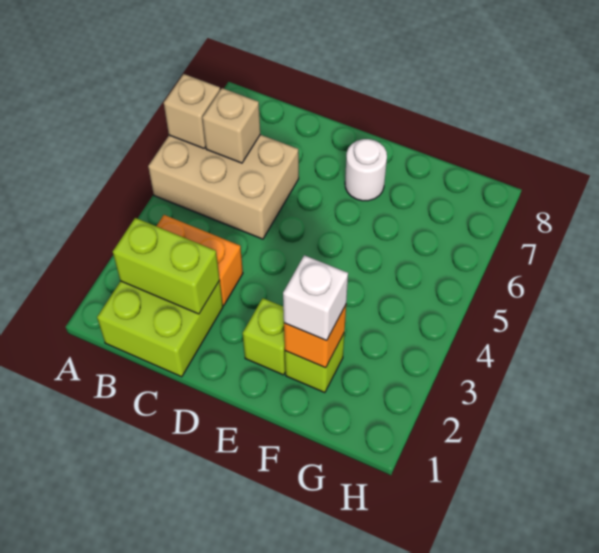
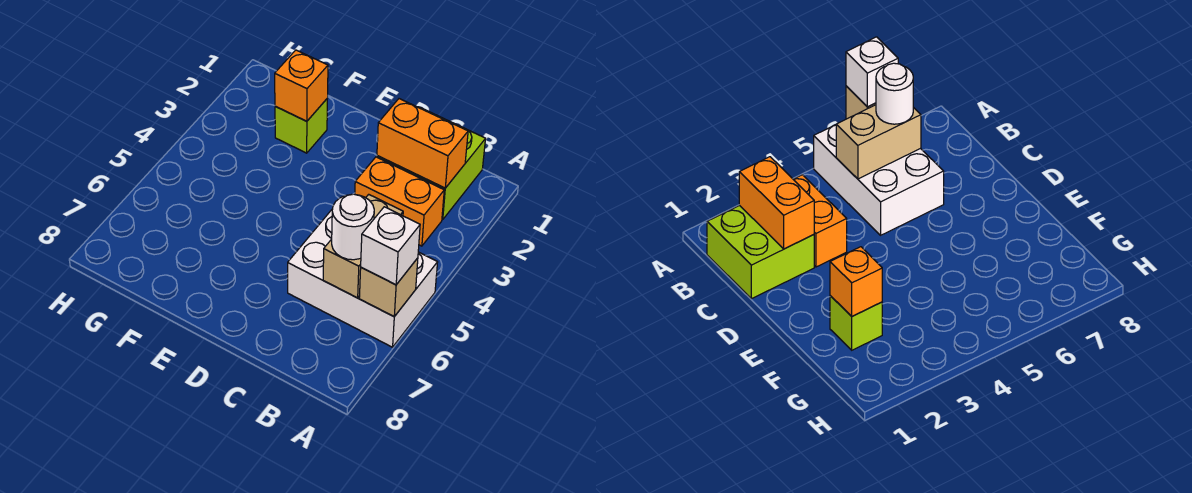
tan 2x3 brick [148,135,299,239] -> white 2x3 brick [288,210,438,347]
lime 1x2 brick [113,218,220,314] -> orange 1x2 brick [377,99,468,188]
tan 1x1 brick [202,88,260,163] -> tan 1x2 brick [323,194,403,298]
lime 1x1 brick [243,298,285,375] -> none
white 1x1 round brick [345,139,387,201] -> white 1x1 round brick moved to [332,194,374,260]
white 1x1 brick [283,255,348,341] -> white 1x1 brick moved to [361,207,420,285]

